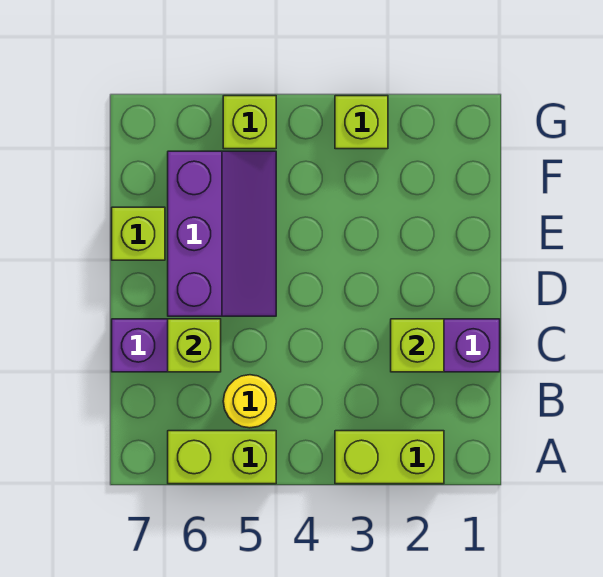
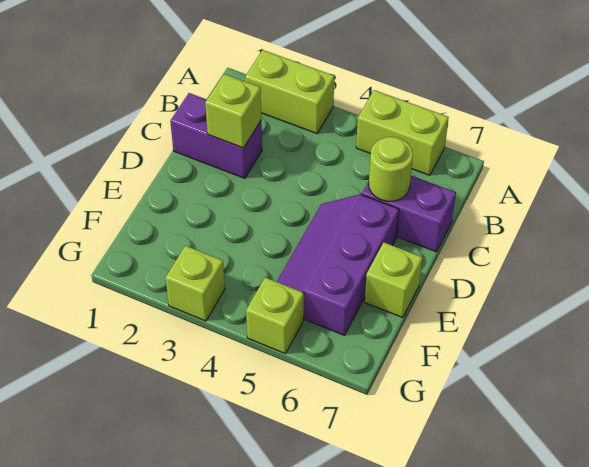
yellow 1x1 round brick [223,375,276,428] -> none
lime 1x1 brick [168,319,221,372] -> lime 1x1 round brick [369,137,413,201]

